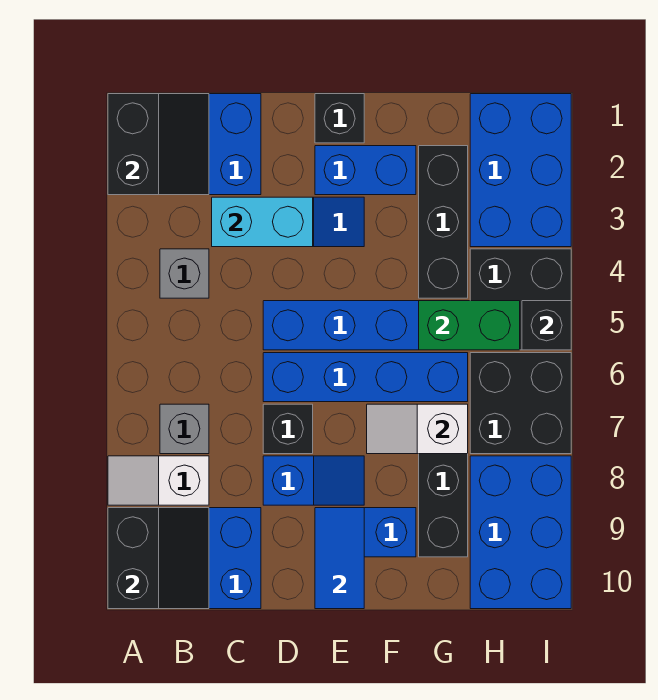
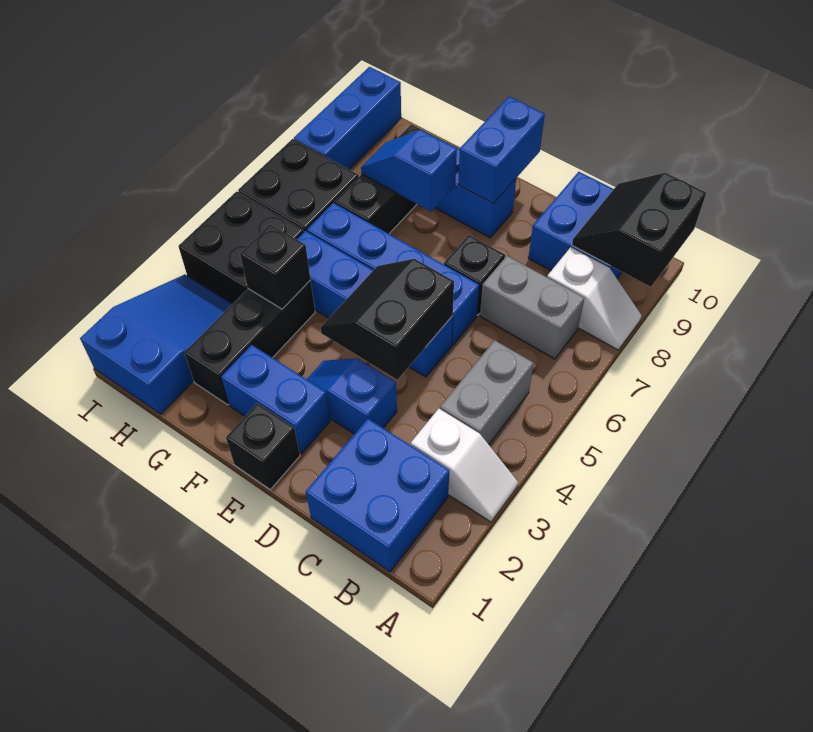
black 2x2 slope [108,94,209,195] -> black 2x2 slope moved to [321,259,454,380]
grey 1x1 brick [160,249,209,298] -> grey 1x2 brick [440,340,534,445]
grey 1x1 brick [160,404,209,454] -> grey 1x2 brick [480,256,584,359]
cyan 1x2 brick [212,197,313,247] -> none
blue 1x2 slope [263,456,364,505] -> blue 1x2 slope moved to [361,130,457,211]
blue 1x2 tile [315,508,364,609] -> blue 1x2 brick [458,97,545,204]
white 1x2 slope [367,404,468,454] -> white 1x2 slope moved to [411,409,518,522]
green 1x2 brick [419,301,520,350] -> none
blue 2x3 brick [470,94,571,247] -> blue 2x3 slope [80,274,232,414]
blue 2x3 brick [470,456,571,609] -> blue 1x3 brick [294,67,401,169]
black 1x1 brick [522,301,571,350] -> black 1x1 brick moved to [240,224,311,309]

